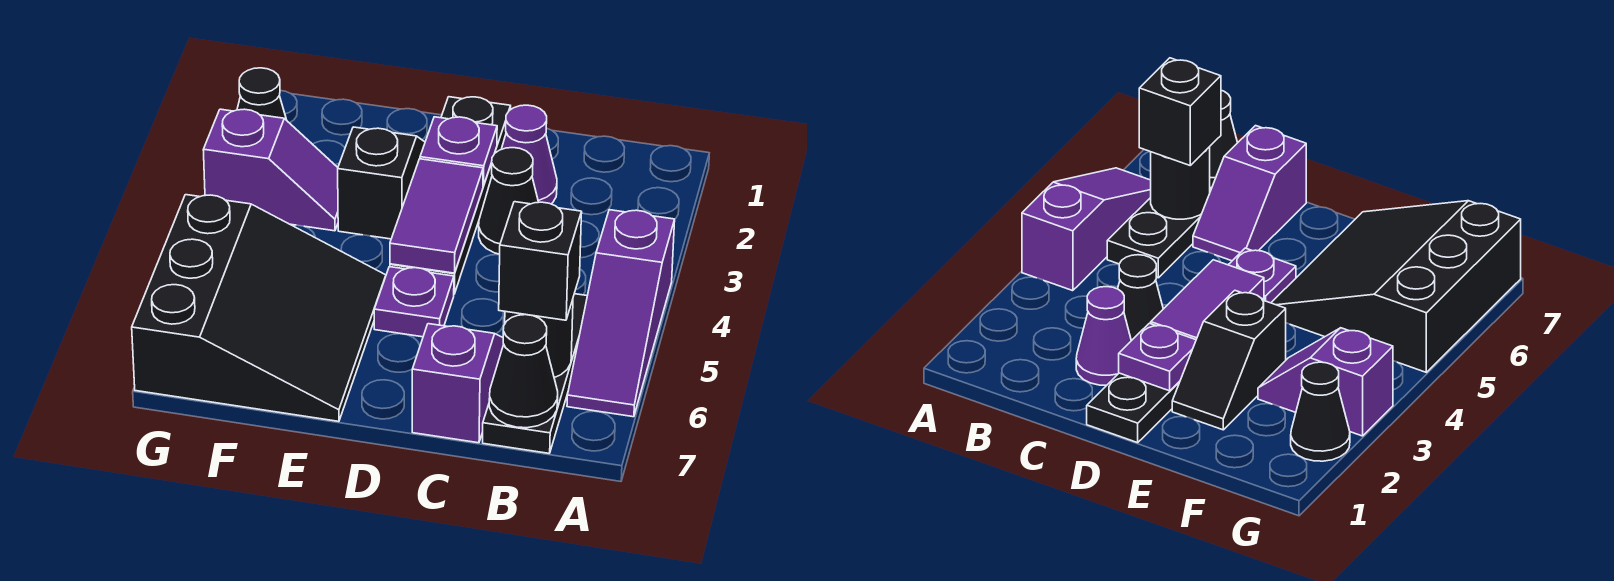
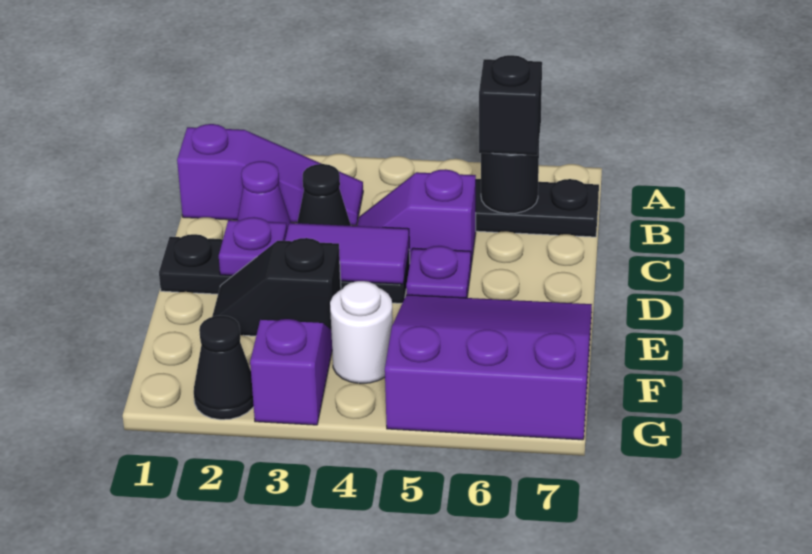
purple 1x3 slope [567,210,675,417] -> purple 1x3 slope moved to [177,124,363,226]
black 1x1 cone [489,315,558,428] -> none
purple 1x2 slope [412,324,504,443] -> purple 1x2 slope moved to [357,169,476,265]
black 3x3 slope [132,195,386,421] -> purple 3x3 slope [385,295,592,440]
none -> white 1x1 round brick [330,281,393,384]

